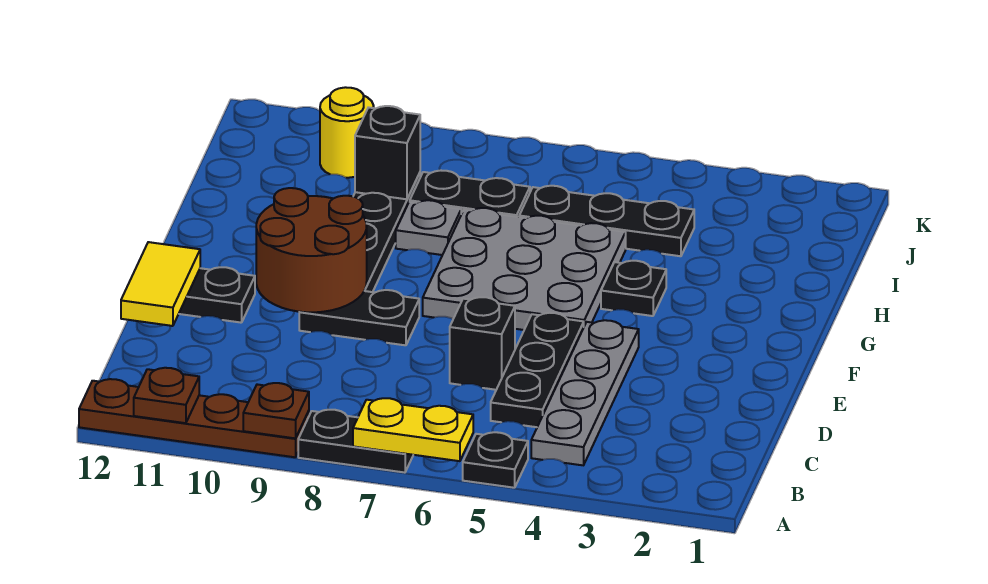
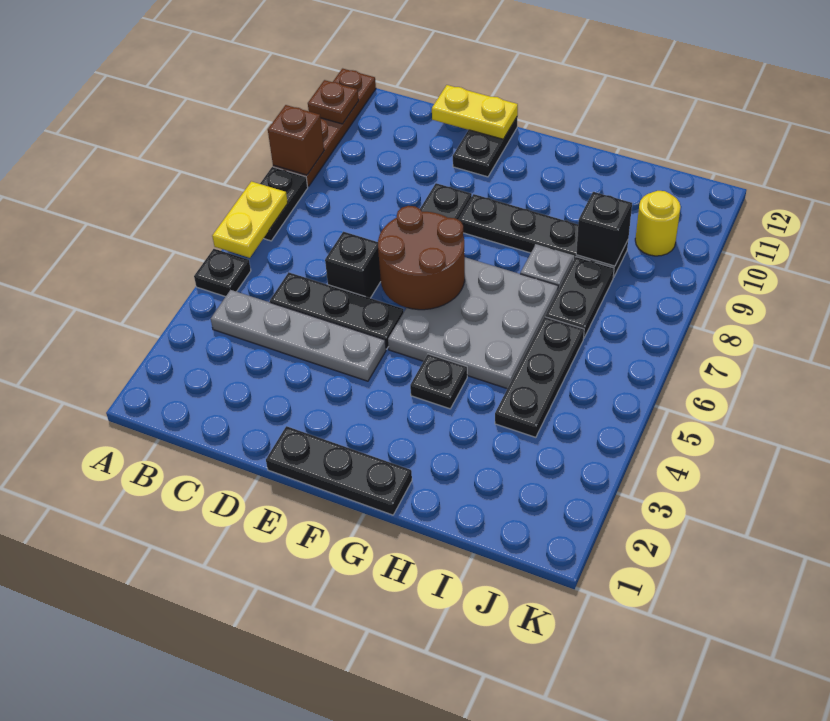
brown 1x1 plate [243,383,309,438] -> brown 1x1 brick [268,105,324,175]
yellow 1x2 tile [121,242,200,326] -> yellow 1x2 plate [432,85,518,139]
none -> black 1x3 plate [266,426,412,515]
brown 2x2 round brick [256,188,367,312] -> brown 2x2 round brick moved to [378,206,465,310]

